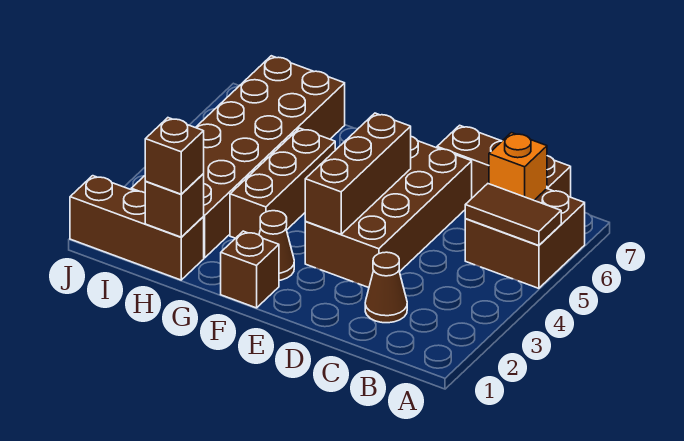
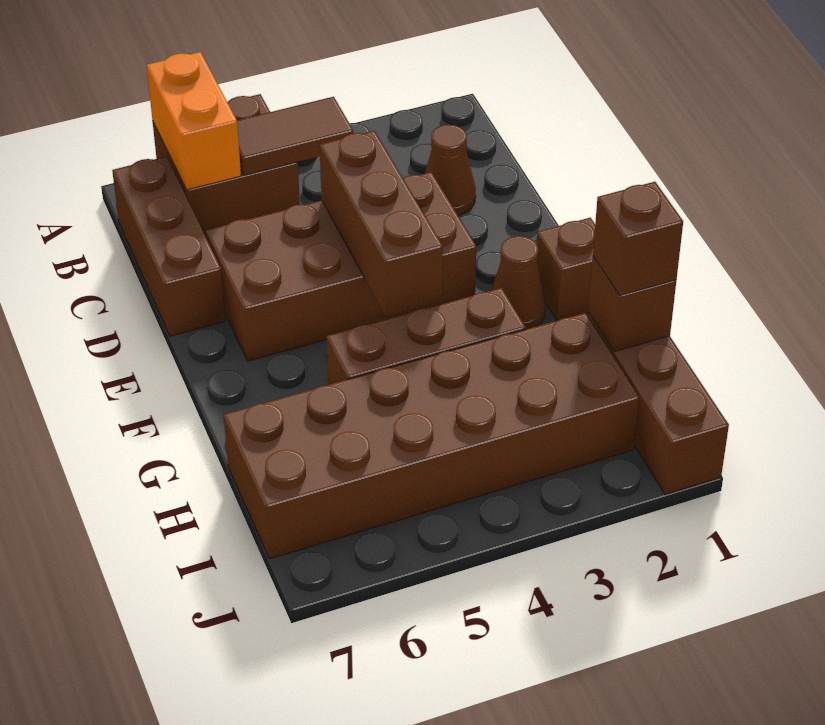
brown 1x2 tile [465,184,561,245] -> brown 1x2 tile turned to [237,97,353,175]
orange 1x1 brick [489,133,547,200] -> orange 1x2 brick [147,52,241,190]
brown 1x3 brick [305,113,411,234] -> brown 1x3 brick turned to [320,131,443,317]

